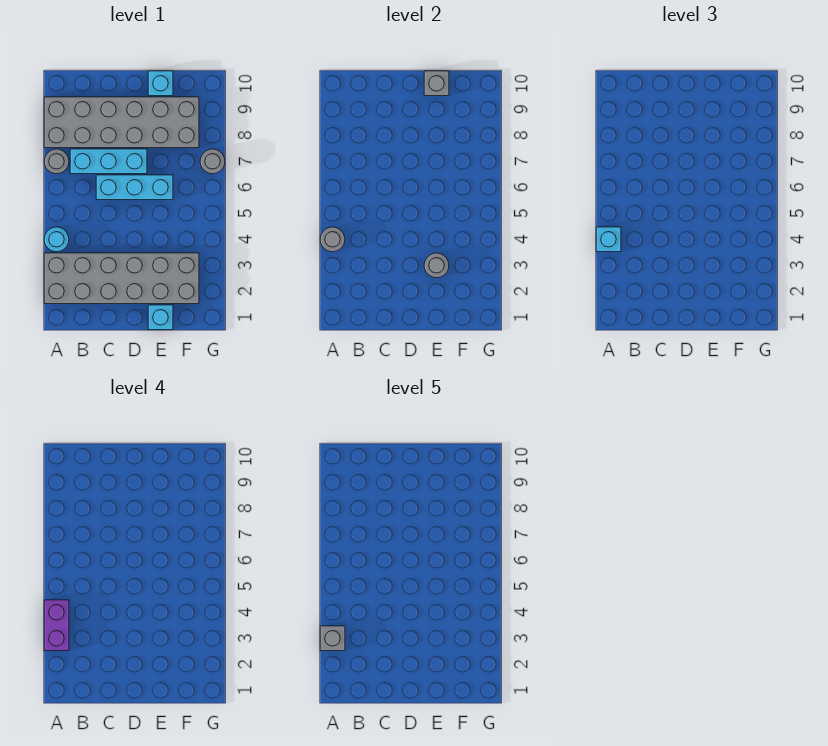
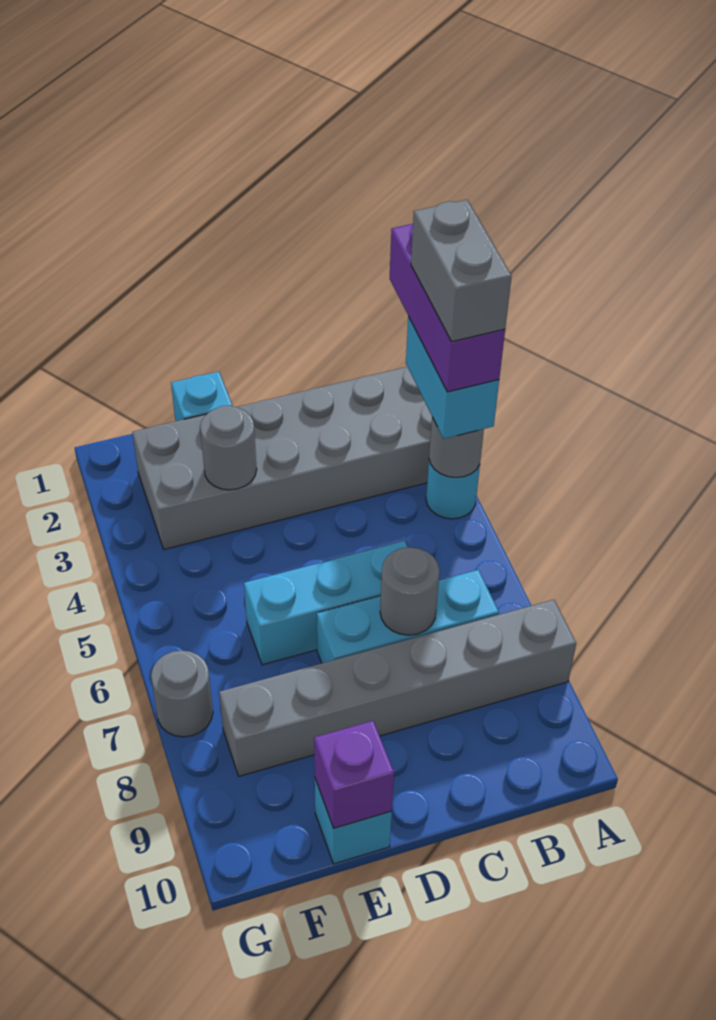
purple 1x2 brick [44,600,69,651] -> purple 1x3 brick [390,224,505,392]
grey 1x1 brick [320,626,345,651] -> grey 1x2 brick [411,200,512,342]
cyan 1x1 brick [596,227,621,252] -> cyan 1x2 brick [406,316,499,439]
grey 1x1 round brick [44,149,69,174] -> grey 1x1 round brick moved to [380,547,440,635]
grey 2x6 brick [44,97,199,148] -> grey 1x6 brick [219,600,576,776]
grey 1x1 brick [424,71,449,96] -> purple 1x1 brick [314,721,394,828]

